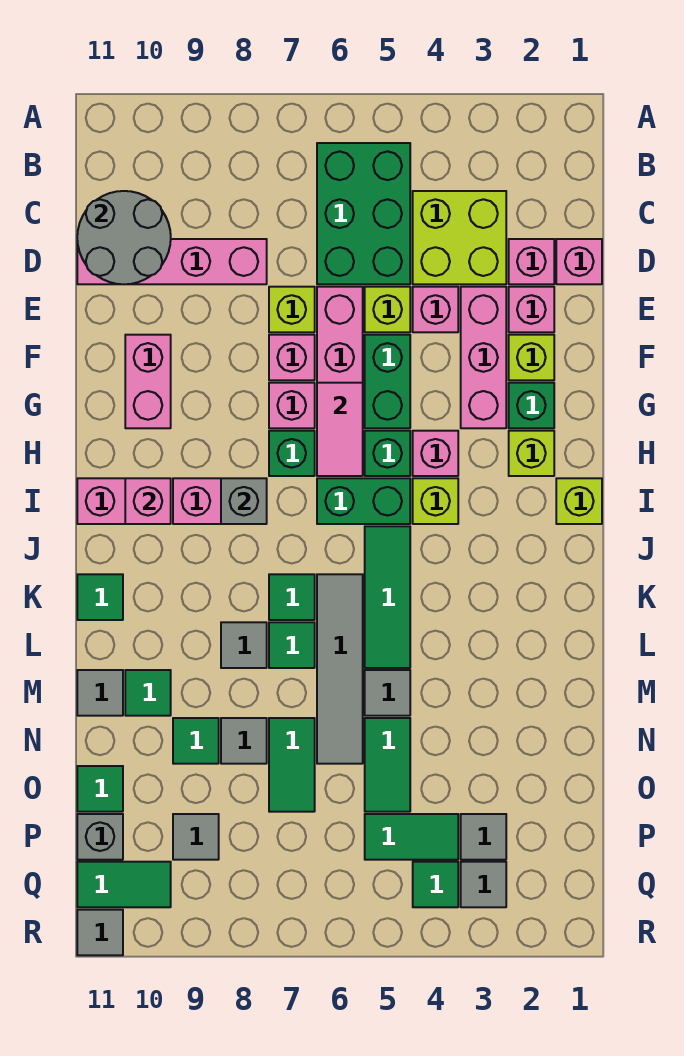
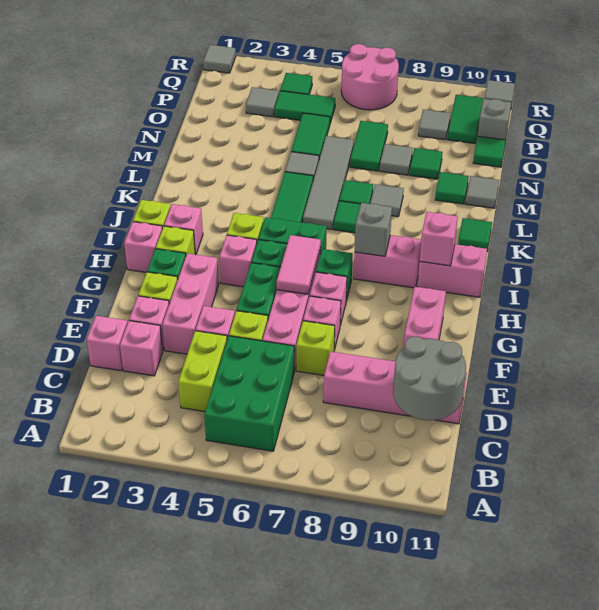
lime 2x2 brick [413,191,506,284] -> lime 1x2 brick [178,331,227,412]
none -> pink 1x1 brick [124,222,162,272]
none -> pink 1x1 brick [164,204,203,254]
grey 1x1 tile [461,862,506,907] -> grey 1x1 tile moved to [203,45,236,73]
none -> pink 2x2 round brick [341,44,399,110]
green 1x2 tile [77,862,171,907] -> green 1x2 tile turned to [447,95,483,144]

